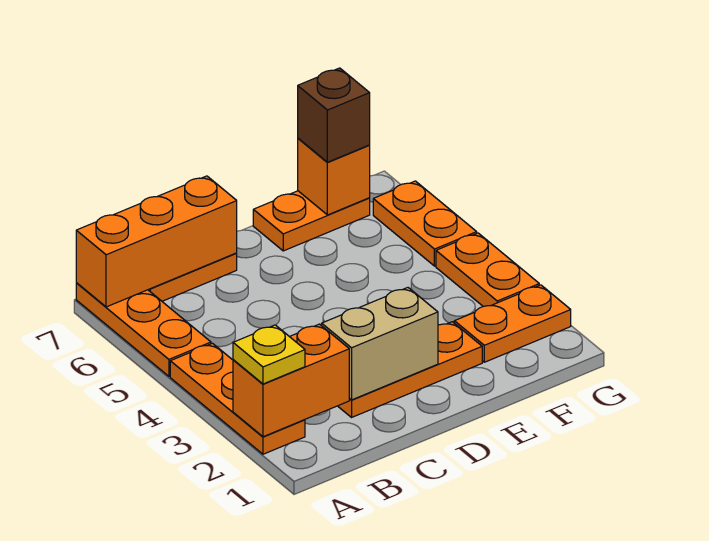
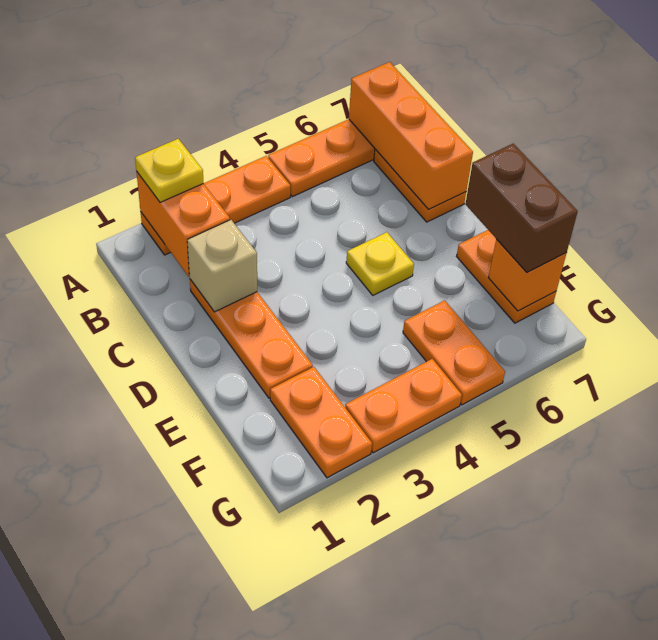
tan 1x2 brick [322,288,438,400] -> tan 1x1 brick [187,220,257,312]
none -> yellow 1x1 plate [346,232,414,295]
brown 1x1 brick [298,68,370,162] -> brown 1x2 brick [465,144,578,272]
orange 1x2 plate [373,181,477,266] -> orange 1x2 plate turned to [403,300,505,405]

